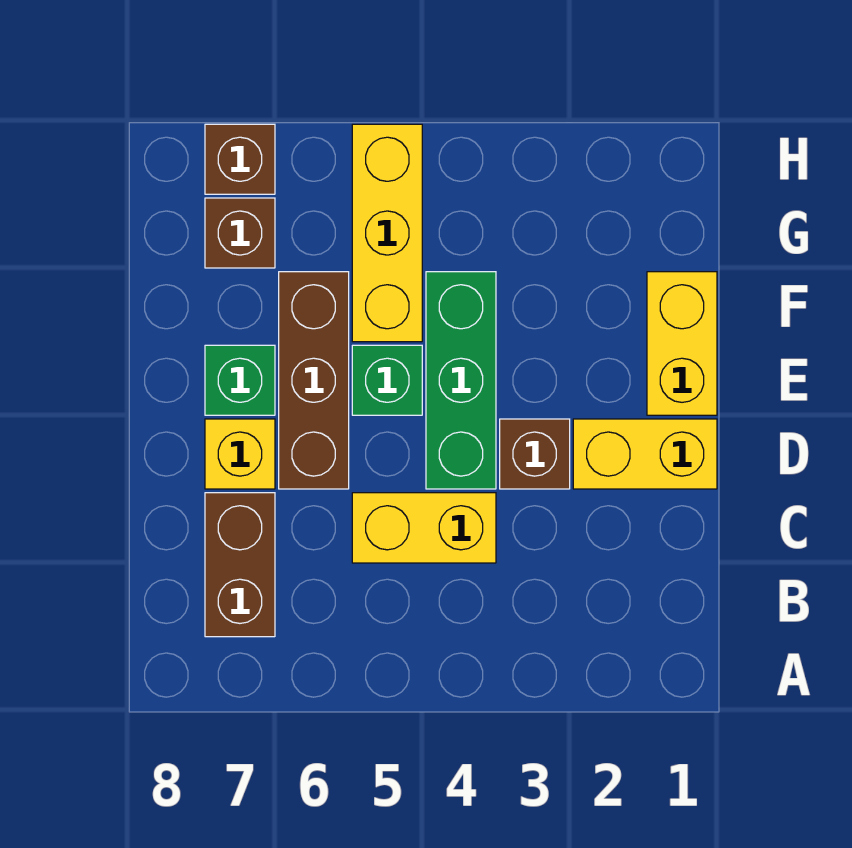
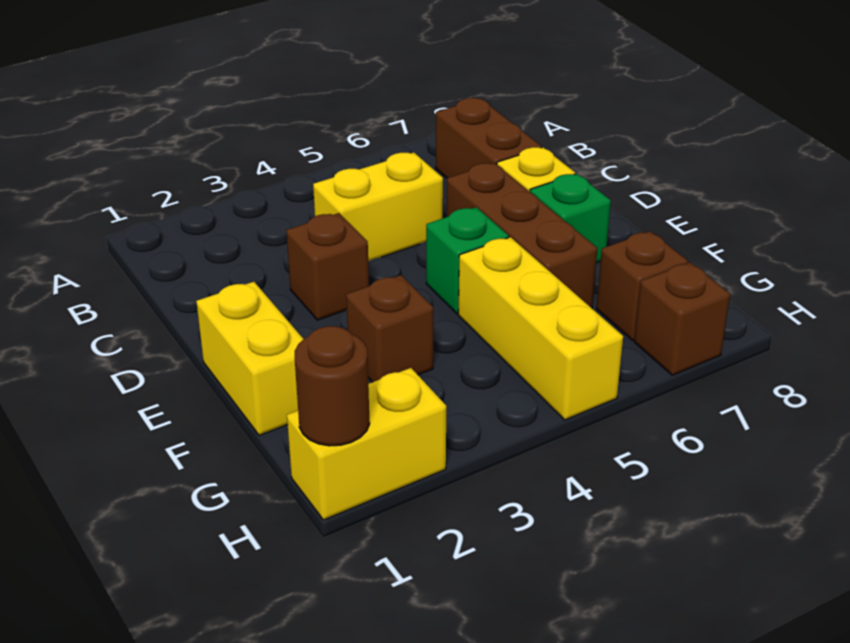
yellow 1x2 brick [573,419,717,489] -> yellow 1x2 brick moved to [287,368,446,520]
green 1x3 brick [426,272,496,489] -> none
none -> brown 1x1 brick [346,275,433,382]
none -> brown 1x1 round brick [295,326,370,446]

